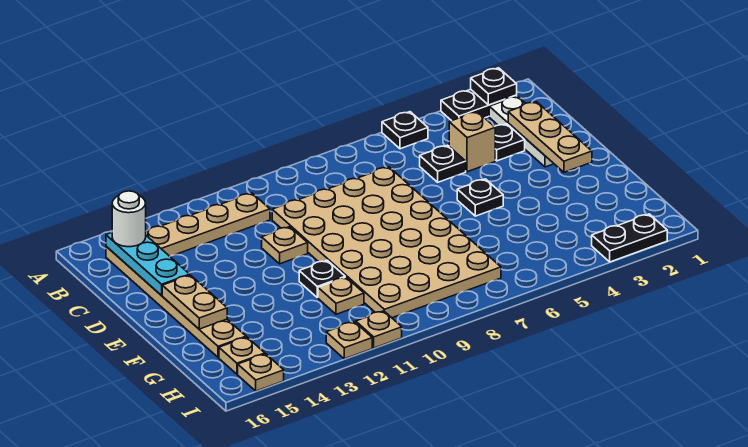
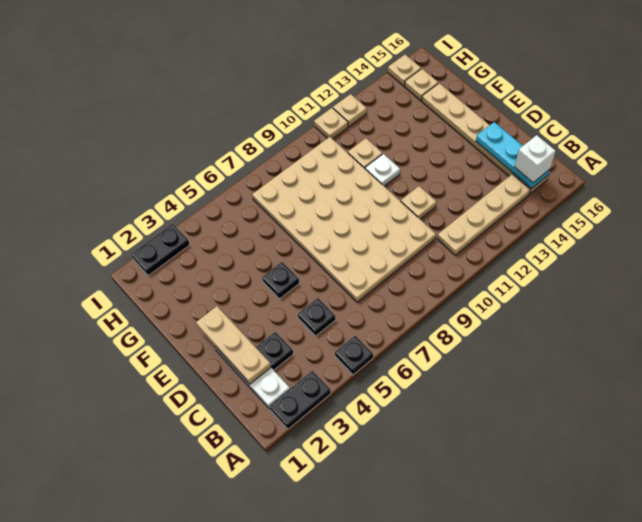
black 1x1 plate [471,68,517,105] -> none
white 1x1 round brick [112,191,146,247] -> white 1x1 brick [515,135,556,183]
tan 1x1 brick [449,112,495,172] -> none
tan 1x2 plate [162,275,227,329] -> none
black 1x1 plate [299,260,345,297] -> white 1x1 plate [365,154,400,186]

